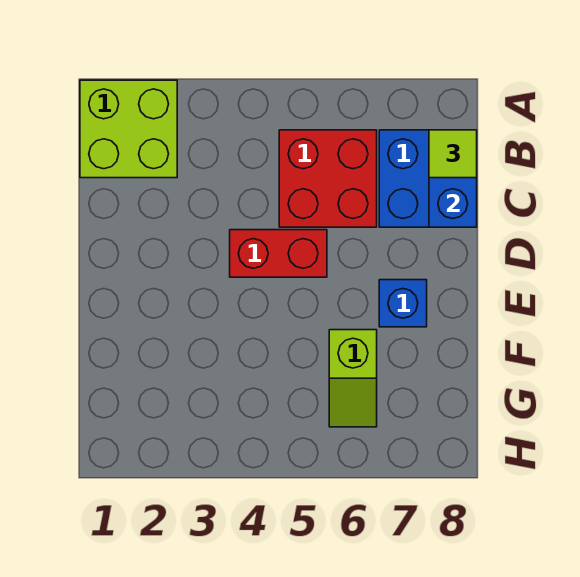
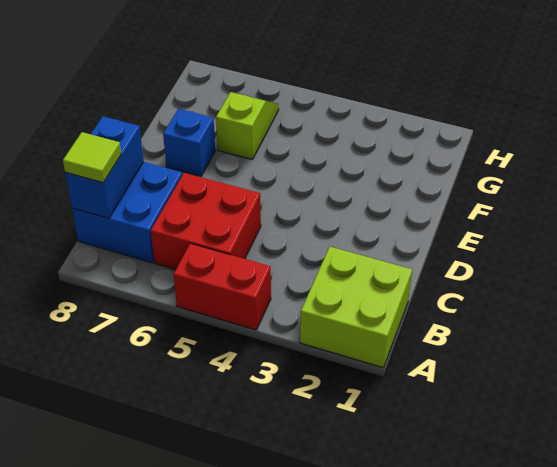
red 1x2 brick [230,230,327,277] -> red 1x2 brick moved to [174,244,271,330]

